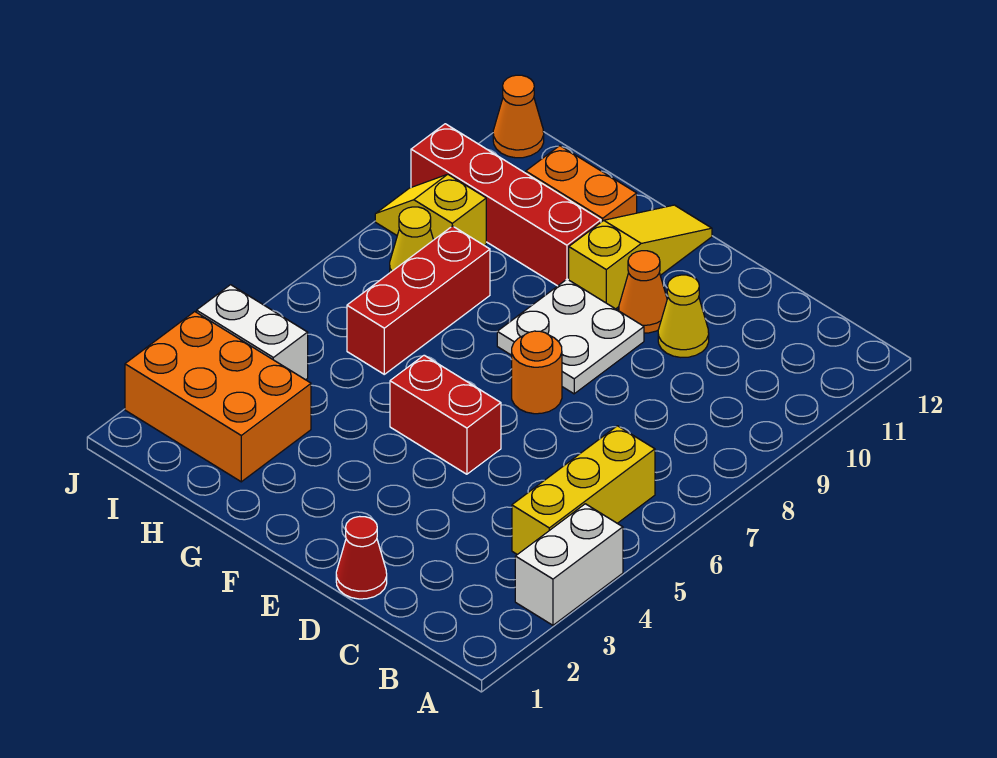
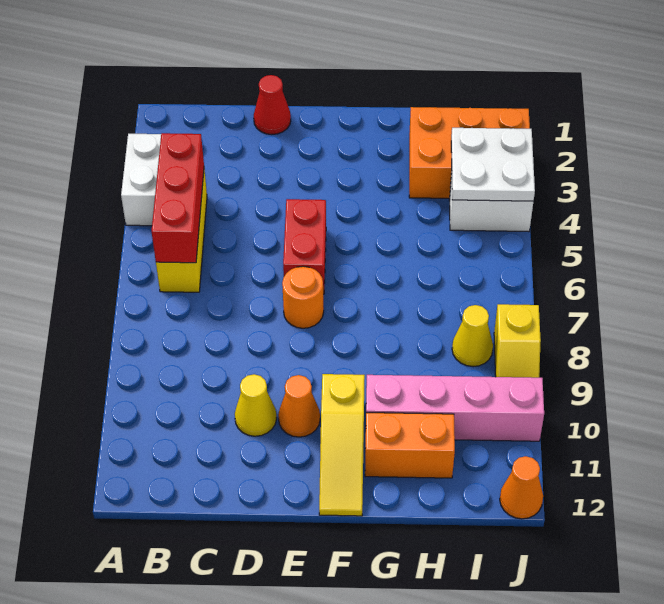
red 1x2 brick [390,355,501,474] -> red 1x2 brick turned to [283,199,326,294]
white 2x2 plate [497,279,644,394] -> white 2x2 plate moved to [451,128,535,201]
red 1x4 brick [411,124,601,286] -> pink 1x4 brick [366,375,544,441]
red 1x3 brick [347,226,490,374] -> red 1x3 brick moved to [152,133,204,263]
yellow 1x2 slope [375,174,486,246] -> yellow 1x2 slope turned to [494,304,541,378]

